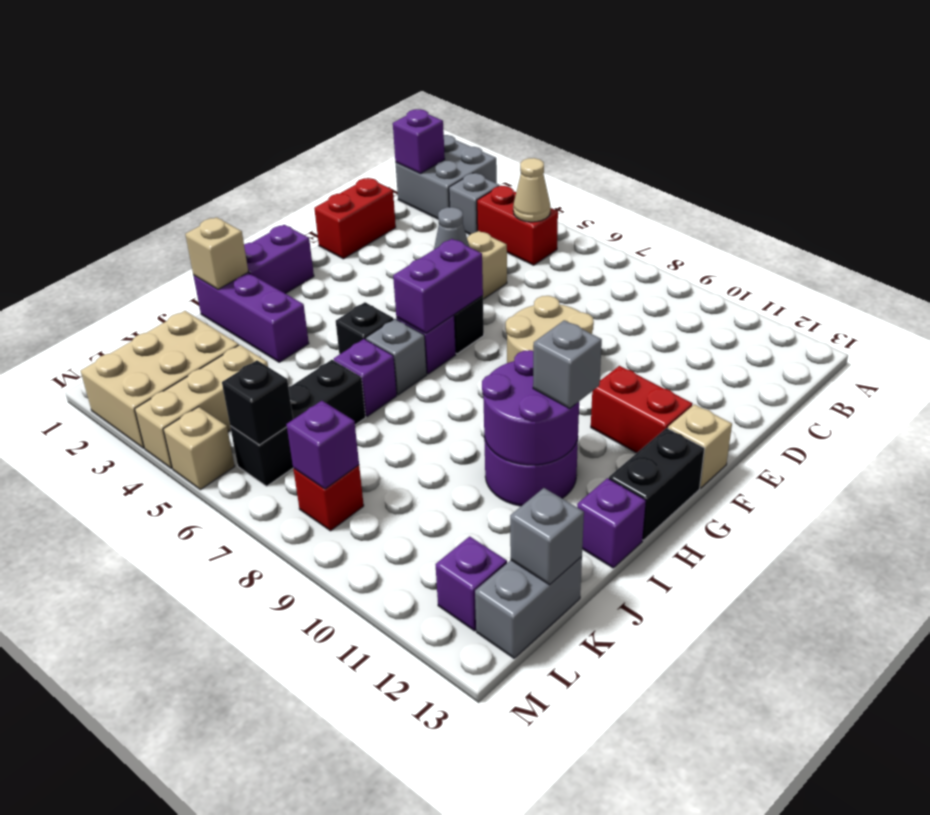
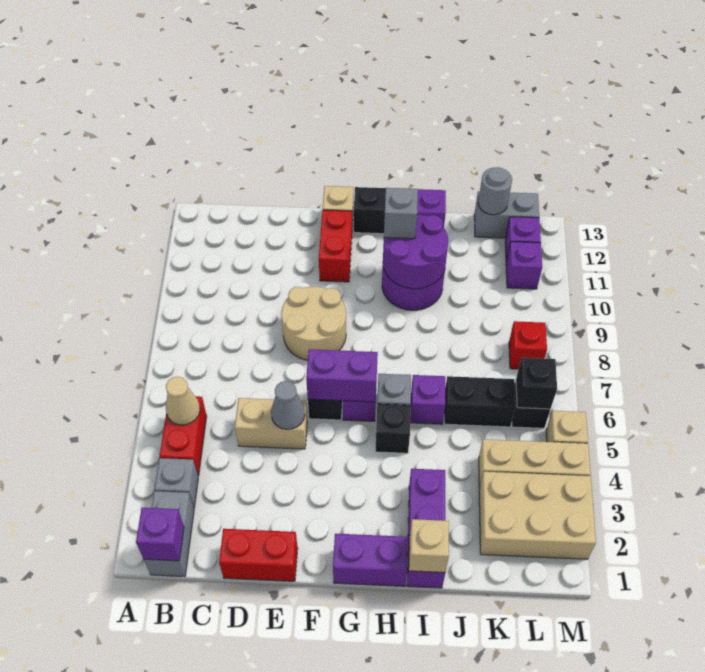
grey 2x2 brick [396,135,497,219] -> grey 1x2 brick [144,491,194,576]
grey 1x1 brick [510,488,584,585] -> grey 1x1 round brick [478,167,512,215]
purple 1x1 brick [286,401,359,489] -> purple 1x1 brick moved to [506,242,542,289]

